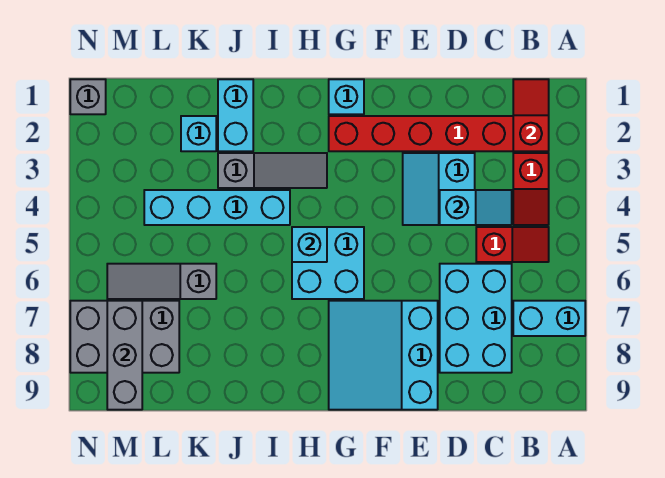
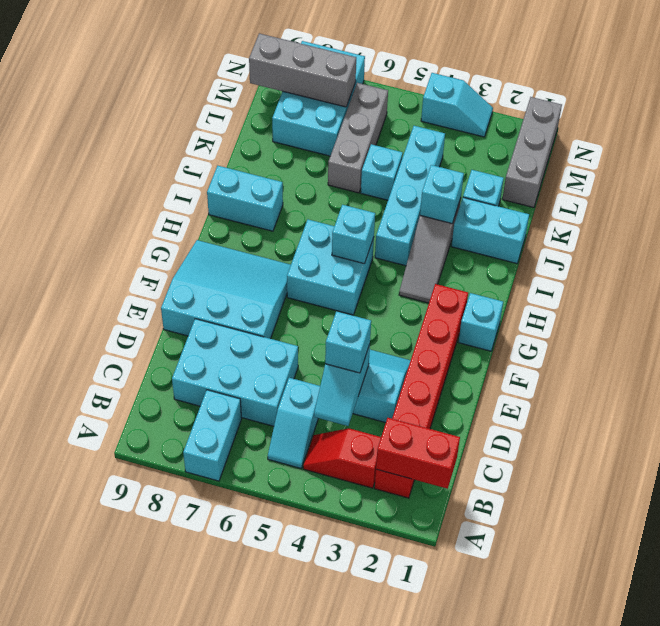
red 1x2 slope [513,79,549,151] -> red 1x2 brick [376,418,460,489]
red 1x2 slope [476,227,549,262] -> cyan 1x2 slope [268,378,320,468]
none -> cyan 1x1 brick [325,311,371,373]
none -> cyan 1x2 brick [207,166,283,231]
none -> cyan 1x1 brick [420,165,464,223]
none -> cyan 1x1 brick [361,144,403,200]
grey 1x3 slope [107,264,216,299] -> grey 1x3 brick [328,83,388,193]
grey 2x3 brick [70,301,179,373] -> cyan 2x3 brick [272,41,365,156]
grey 1x1 brick [70,79,106,114] -> grey 1x3 brick [502,97,562,208]
none -> cyan 1x2 slope [421,73,493,137]

